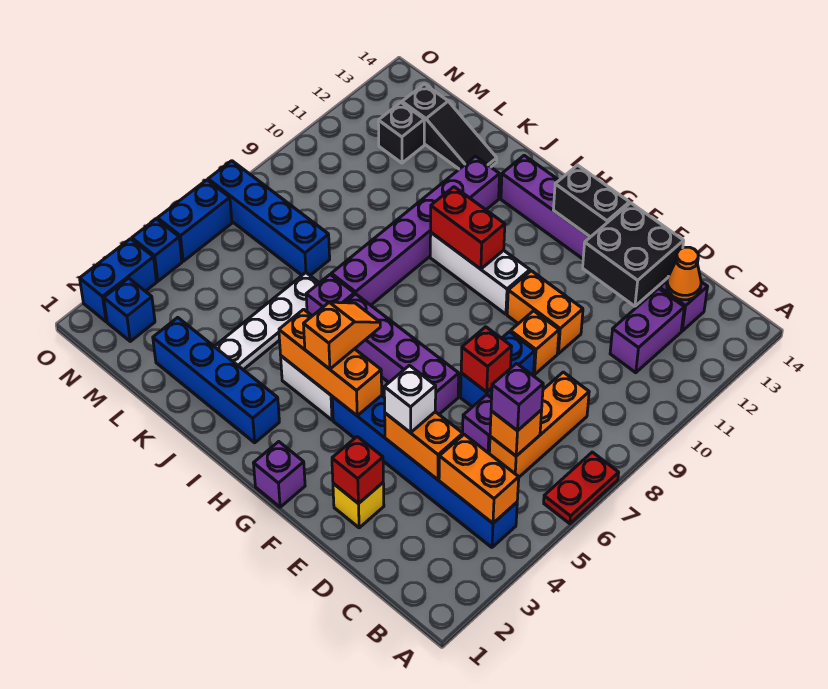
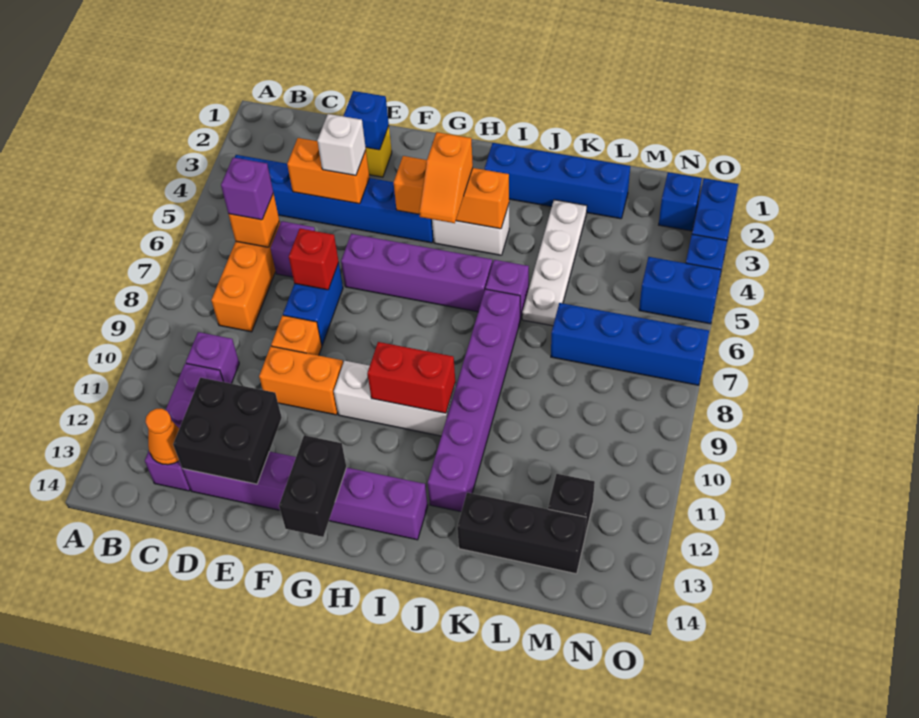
red 1x2 plate [544,452,619,524] -> none
orange 1x2 brick [439,434,519,523] -> none
red 1x1 brick [332,437,383,504] -> blue 1x1 brick [343,91,389,150]
black 1x2 brick [554,165,629,237] -> black 1x2 brick turned to [279,435,347,537]
purple 1x1 brick [254,442,305,507] -> purple 1x1 brick moved to [186,332,239,384]
black 1x3 slope [402,84,497,169] -> black 1x3 brick [457,493,586,574]
blue 1x2 brick [158,180,232,261] -> blue 1x2 brick turned to [639,257,721,324]

